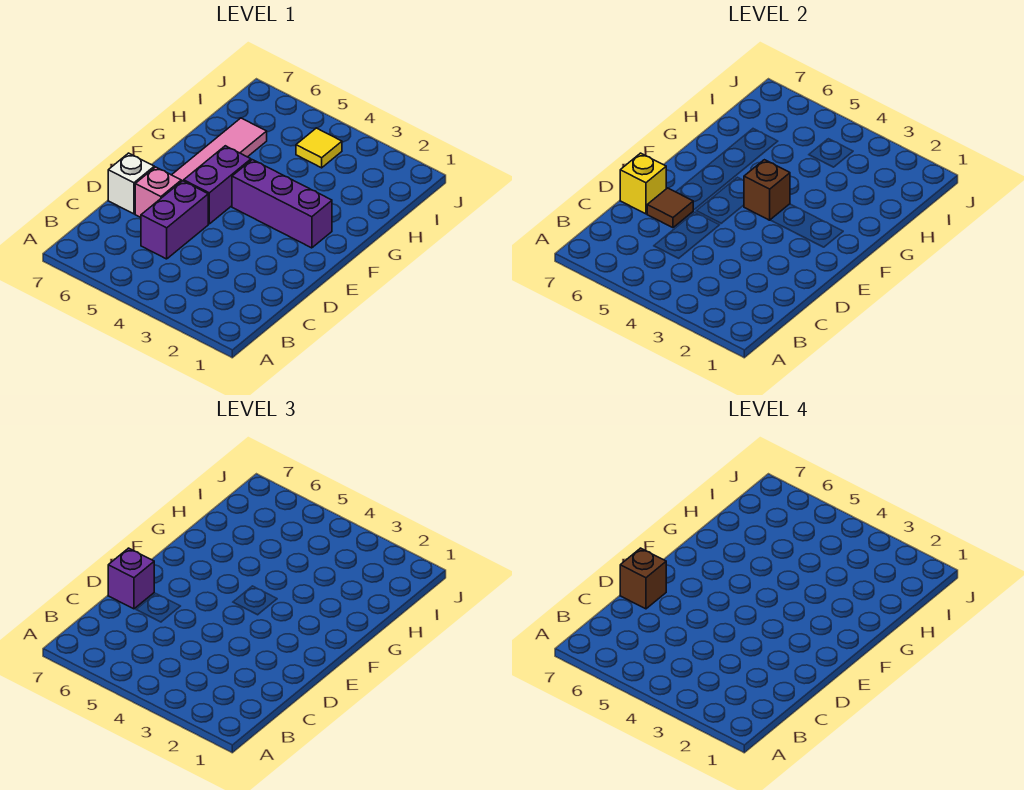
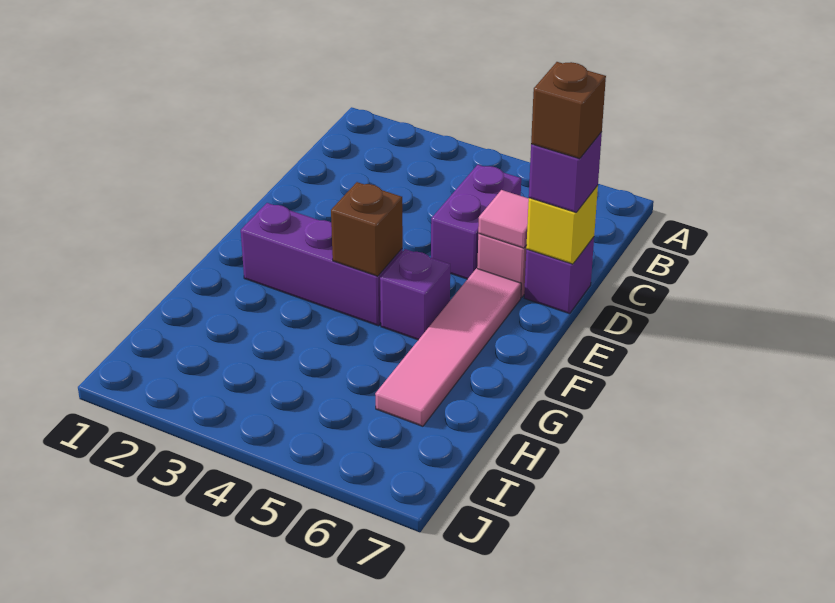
brown 1x1 tile [647,188,693,228] -> pink 1x1 tile [478,190,529,248]
white 1x1 brick [108,153,154,214] -> purple 1x1 brick [524,237,594,314]
purple 1x2 brick [184,146,251,224] -> purple 1x1 brick [380,249,450,340]
yellow 1x1 tile [296,128,342,168] -> none

